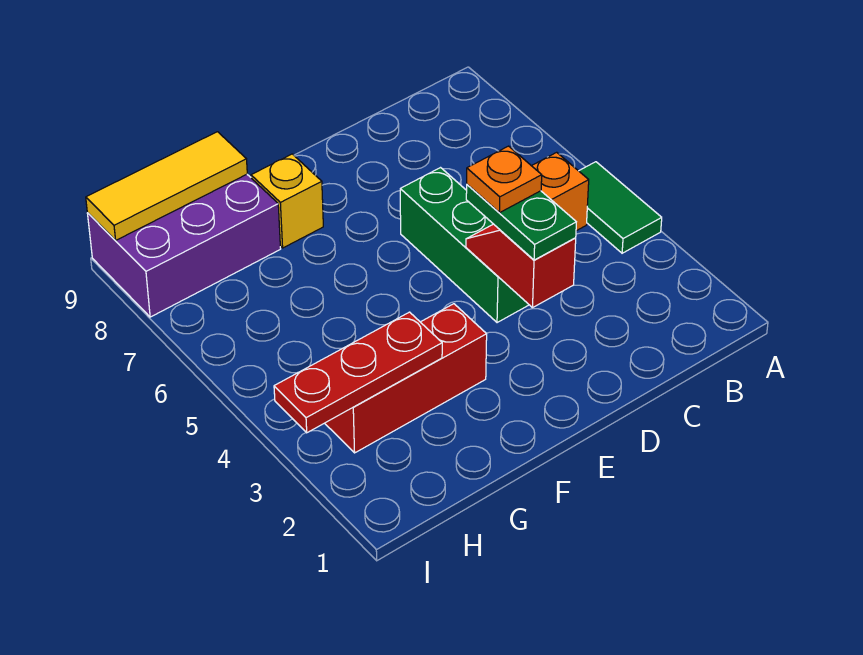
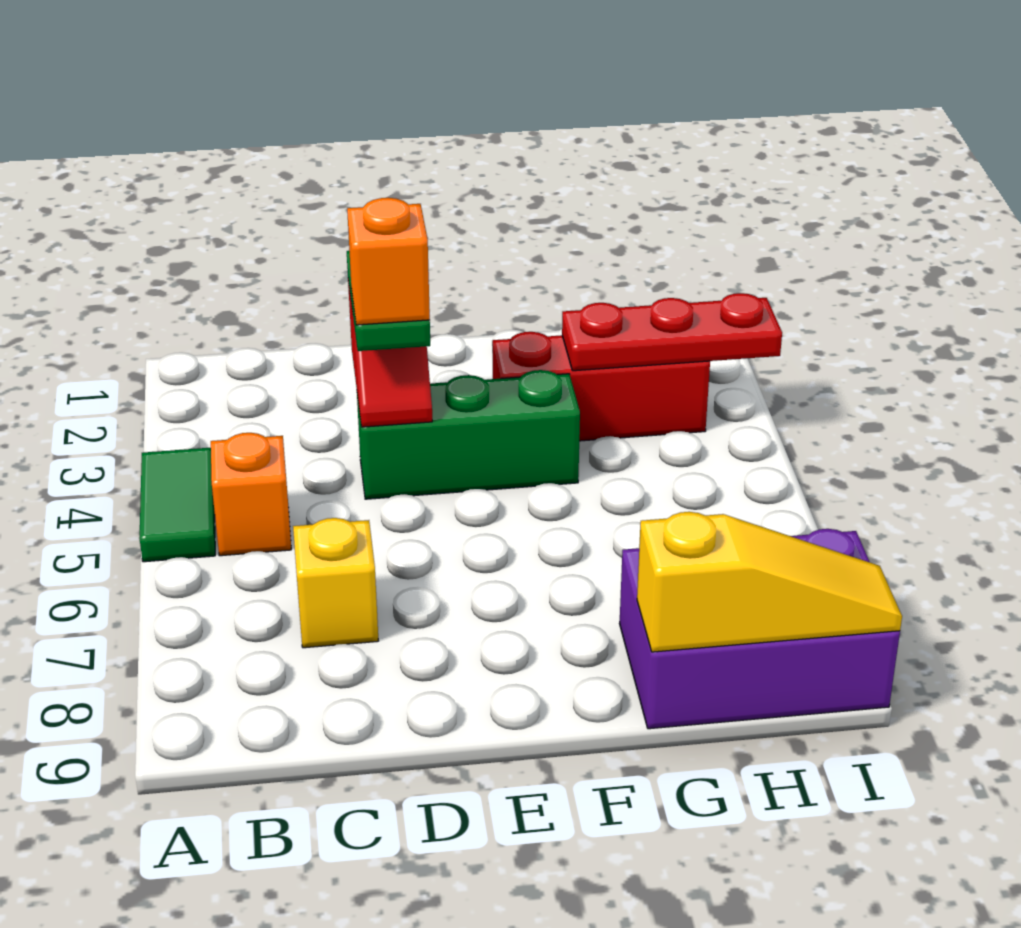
green 1x3 brick [400,168,529,323] -> green 1x3 brick turned to [357,370,580,499]
orange 1x1 plate [467,146,542,213] -> orange 1x1 brick [347,198,430,325]
yellow 1x1 brick [251,154,323,248] -> yellow 1x1 brick moved to [293,518,379,648]
yellow 1x3 tile [86,132,247,241] -> yellow 1x3 slope [637,512,902,652]

